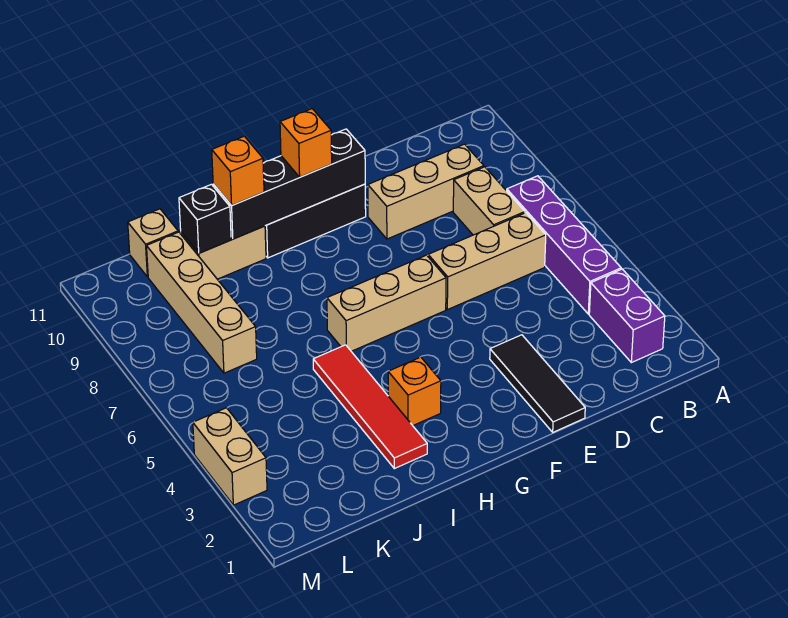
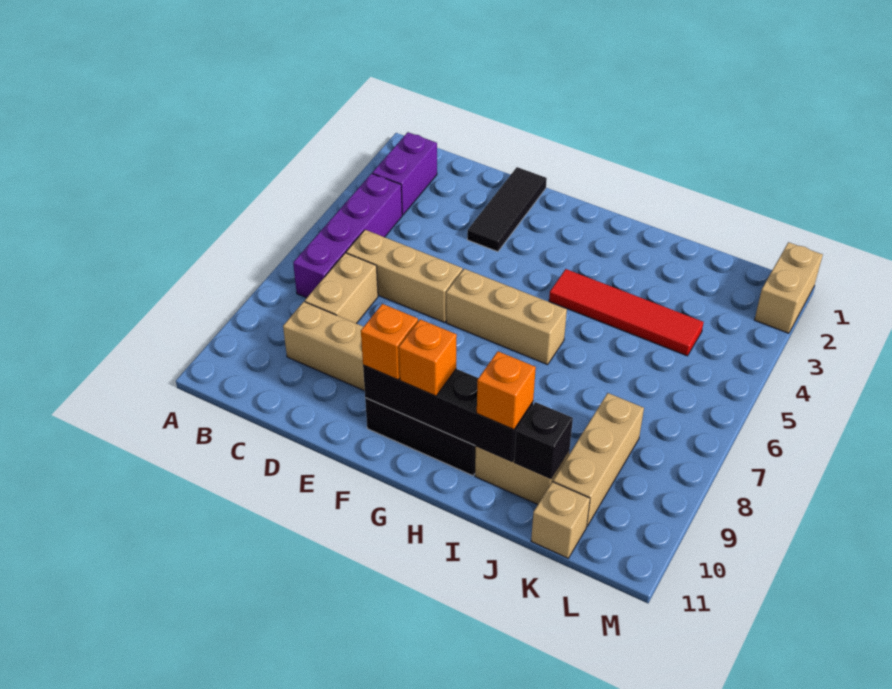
orange 1x1 brick [388,357,441,425] -> orange 1x1 brick moved to [361,304,418,380]
red 1x4 tile [313,345,427,469] -> red 1x4 tile turned to [549,269,704,356]
tan 1x4 brick [146,232,257,373] -> tan 1x3 brick [553,393,644,526]
tan 1x2 brick [193,408,267,505] -> tan 1x2 brick moved to [755,242,823,333]

